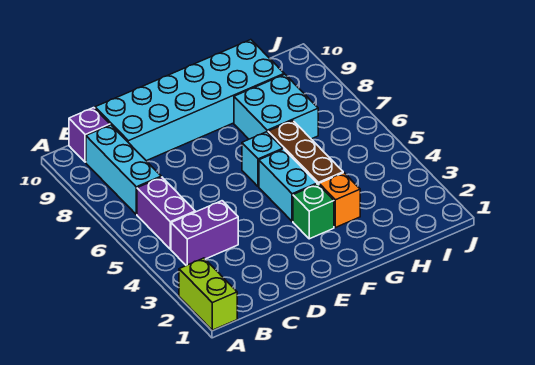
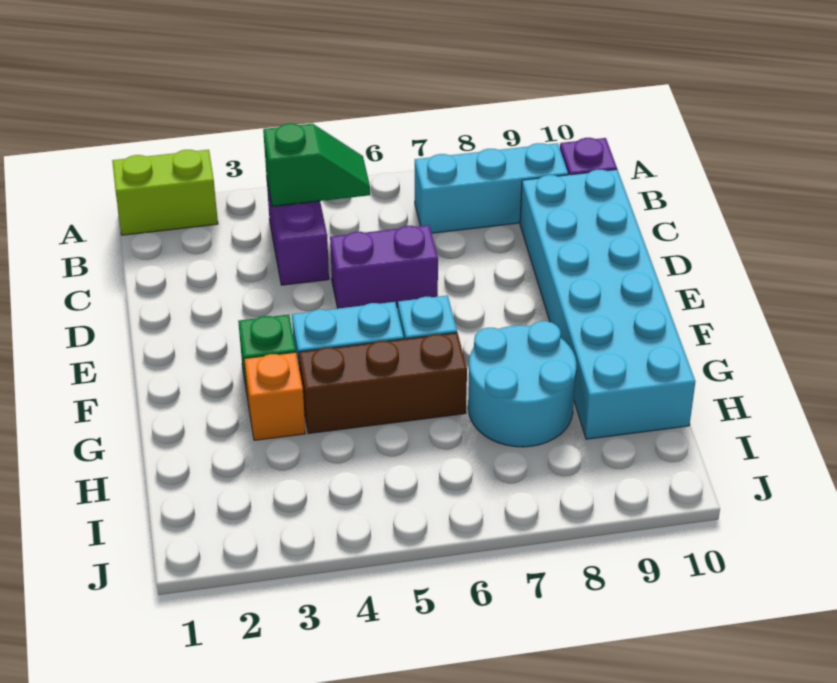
none -> green 1x2 slope [263,123,370,206]
purple 1x2 brick [137,177,195,249] -> purple 1x2 brick moved to [330,225,438,308]
cyan 2x2 brick [234,74,318,139] -> cyan 2x2 round brick [468,321,576,447]

